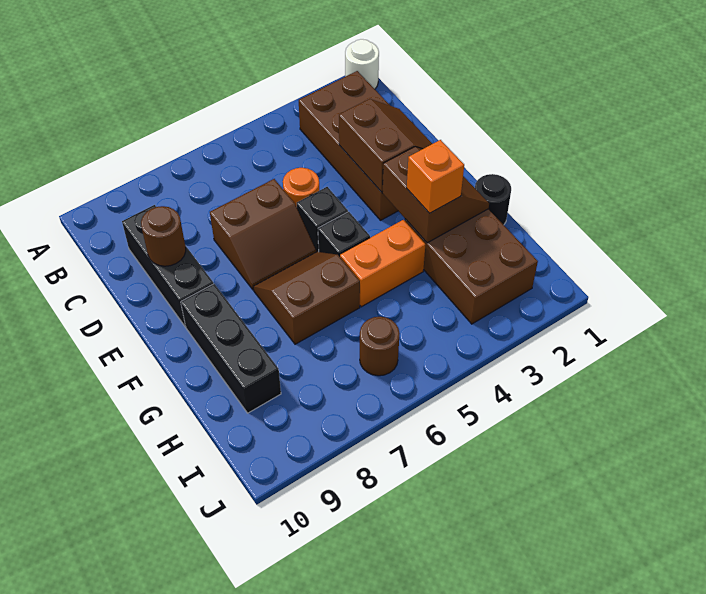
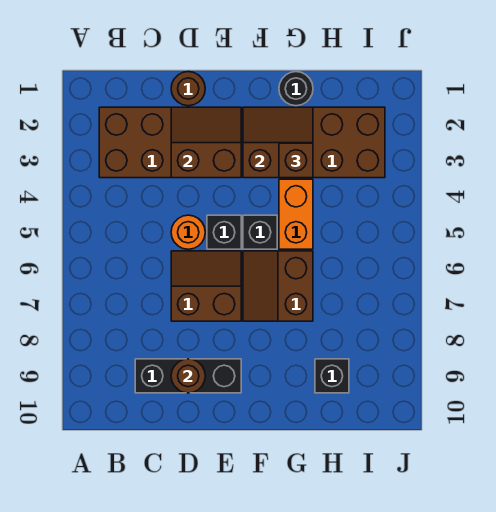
white 1x1 round brick [345,39,379,89] -> none
brown 2x2 slope [210,179,316,290] -> brown 2x2 slope turned to [171,251,241,321]
black 1x3 brick [181,284,281,413] -> black 1x1 brick [315,359,349,393]
orange 1x1 brick [407,140,464,213] -> brown 1x1 brick [279,143,313,178]
brown 1x1 round brick [360,317,400,376] -> brown 1x1 round brick moved to [171,72,205,106]

